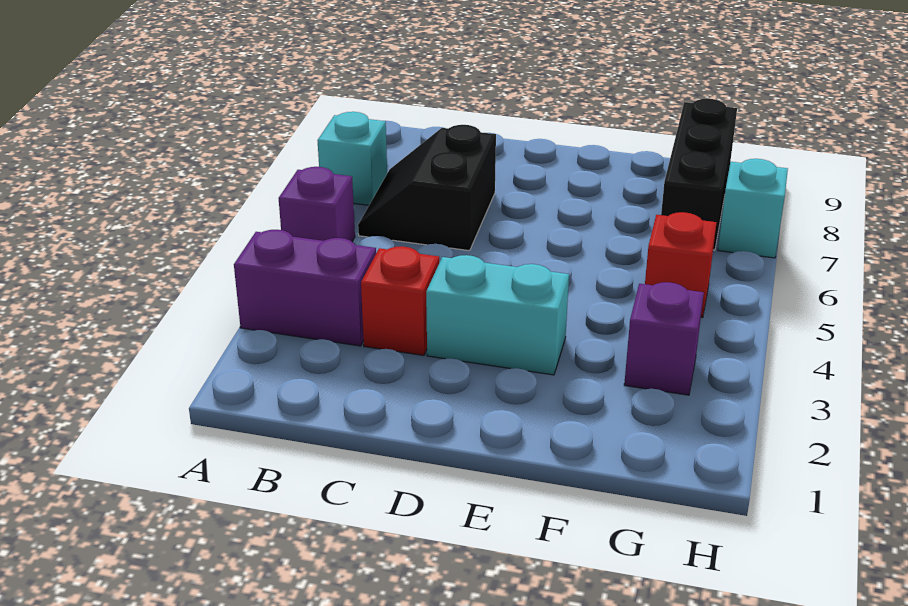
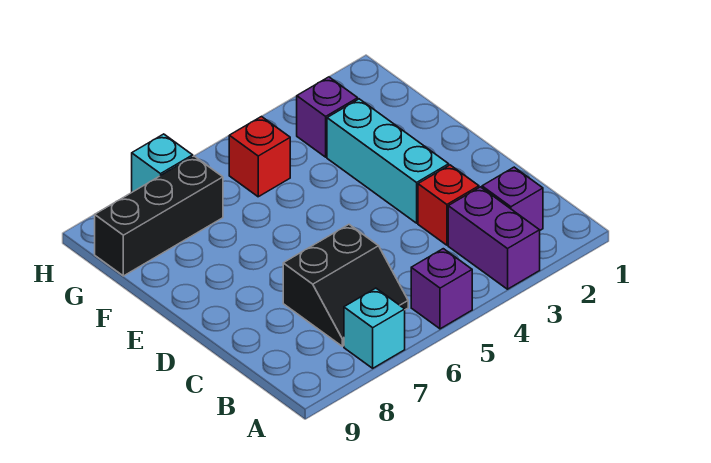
none -> purple 1x1 brick [482,167,543,230]
cyan 1x2 brick [426,255,569,375] -> cyan 1x3 brick [327,99,449,223]

